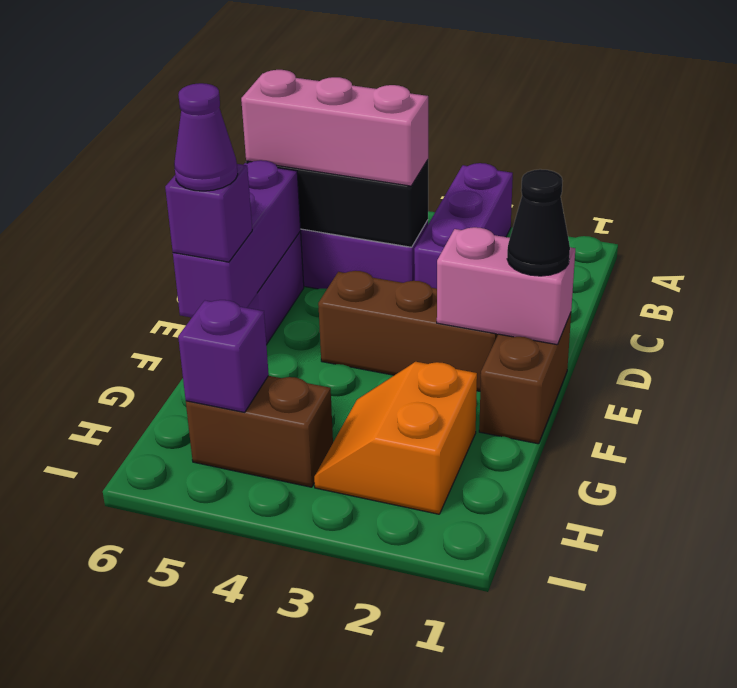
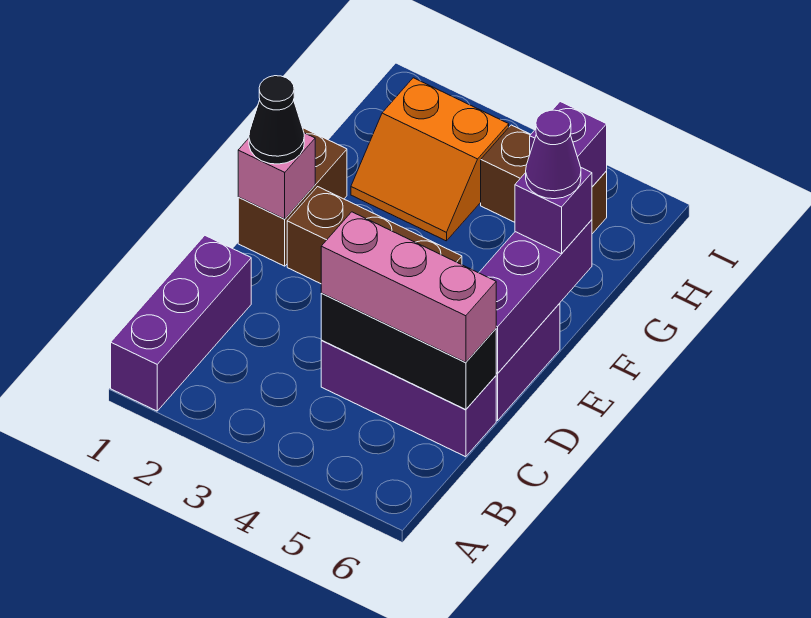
purple 1x3 brick [414,163,513,288] -> purple 1x3 brick moved to [111,236,251,411]
pink 1x2 brick [437,227,575,345] -> pink 1x1 brick [238,133,315,219]
orange 2x2 slope [314,362,477,514] -> orange 2x2 slope turned to [351,78,509,241]

